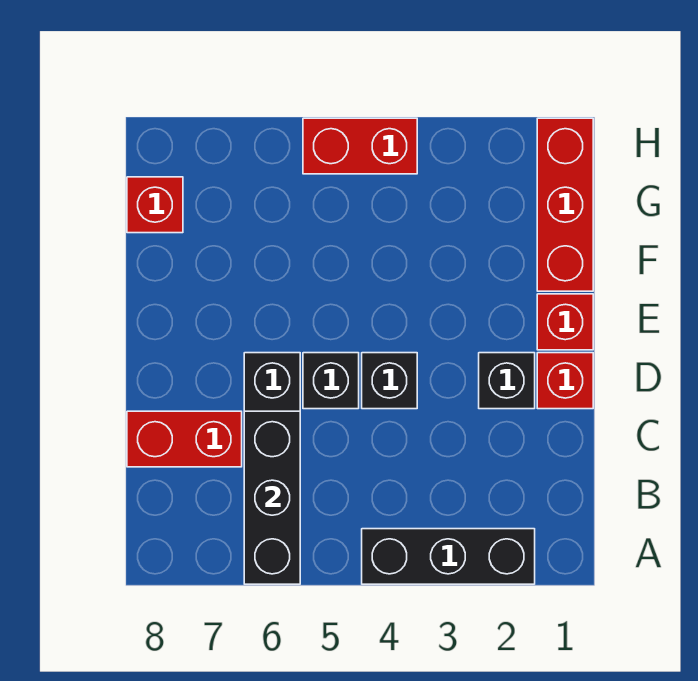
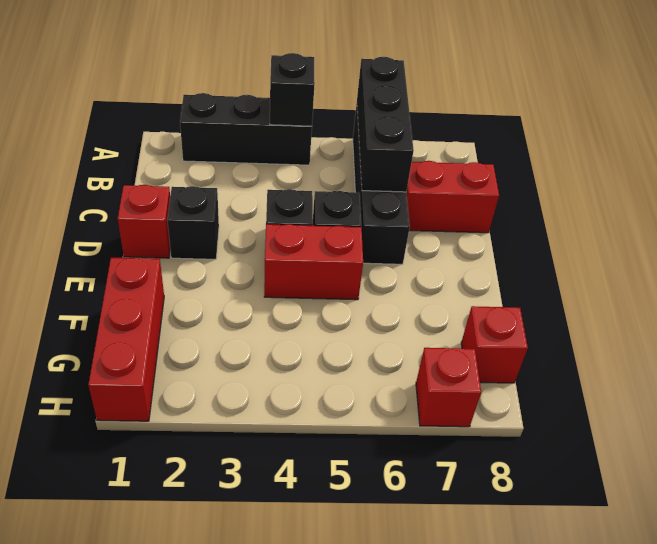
none -> black 1x1 brick [270,53,315,126]
red 1x1 brick [537,294,593,350] -> red 1x1 brick moved to [416,348,481,427]
red 1x2 brick [303,118,417,174] -> red 1x2 brick moved to [264,224,363,300]

